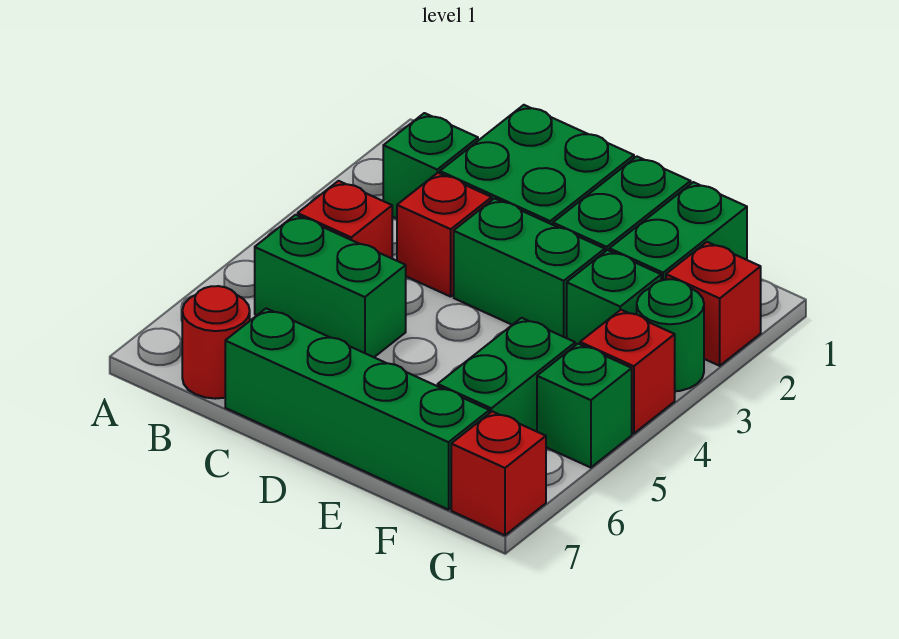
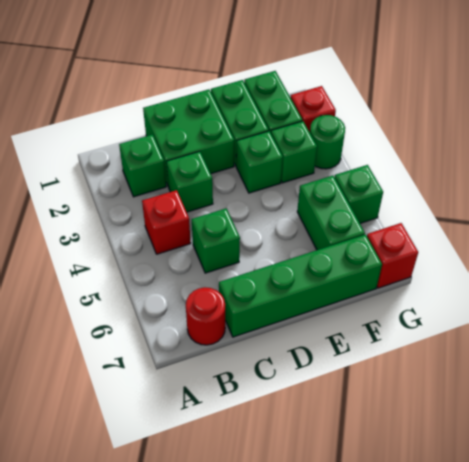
green 1x2 brick [255,215,406,357] -> green 1x1 brick [192,209,240,273]
red 1x1 brick [397,173,492,297] -> green 1x1 brick [166,151,213,212]
green 1x2 brick [454,199,605,338] -> green 1x1 brick [236,131,283,193]
red 1x1 brick [580,310,675,434] -> none

